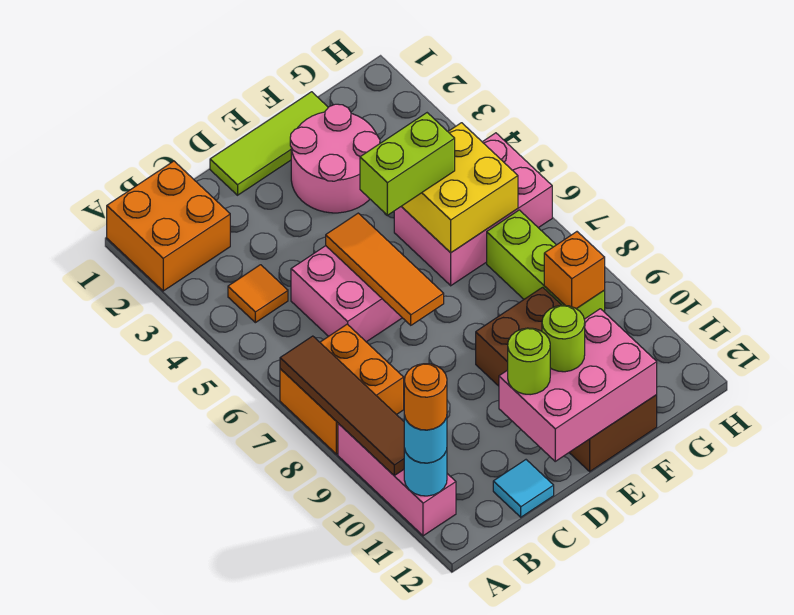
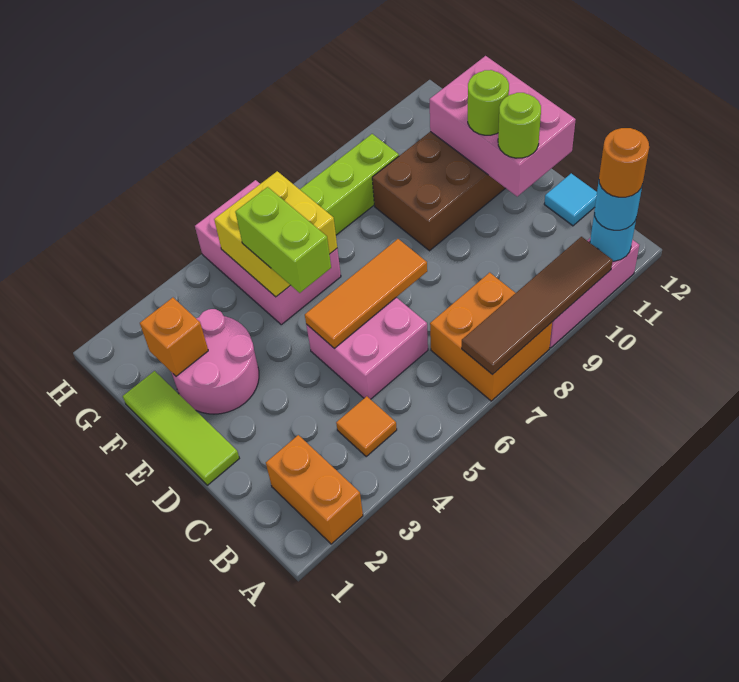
orange 2x2 brick [107,161,230,291] -> orange 1x2 brick [266,435,363,544]
orange 1x1 brick [544,232,605,309] -> orange 1x1 brick moved to [140,298,208,376]

